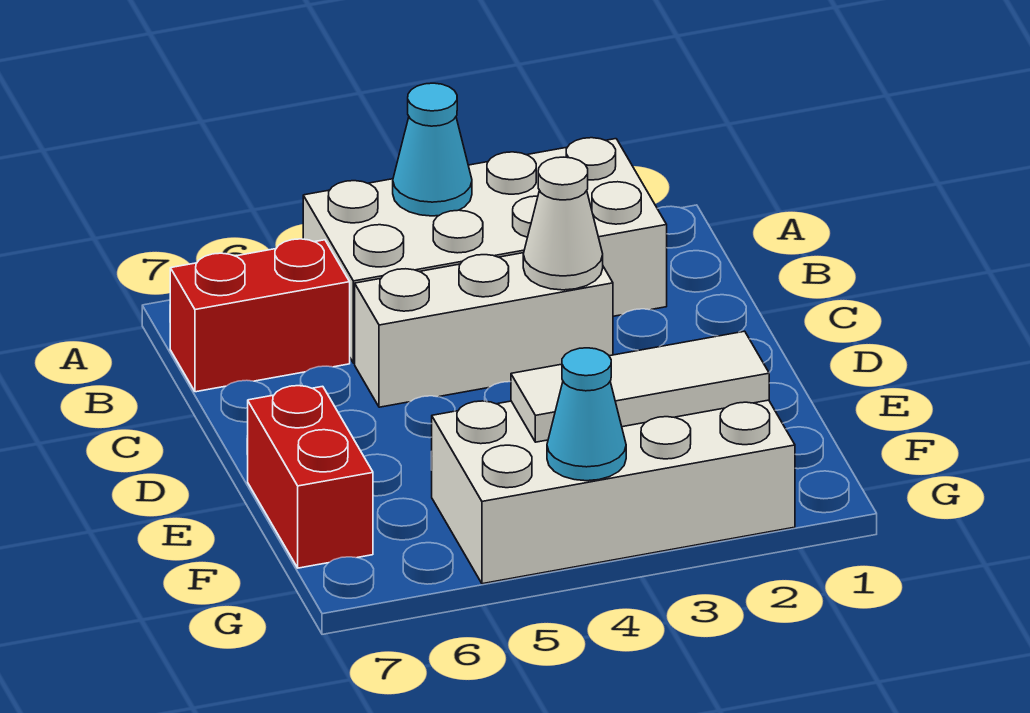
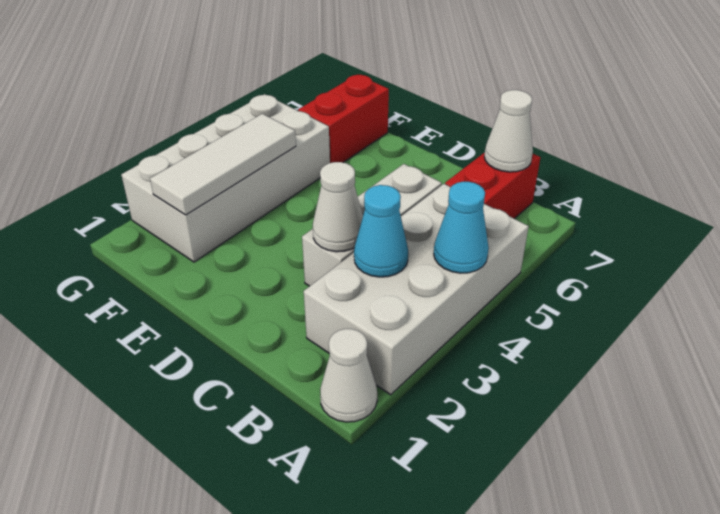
none -> white 1x1 cone [320,329,377,422]
none -> white 1x1 cone [484,90,533,172]
red 1x2 brick [248,386,373,568] -> red 1x2 brick turned to [298,75,389,163]
cyan 1x1 cone [547,348,626,481] -> cyan 1x1 cone moved to [354,185,408,277]

